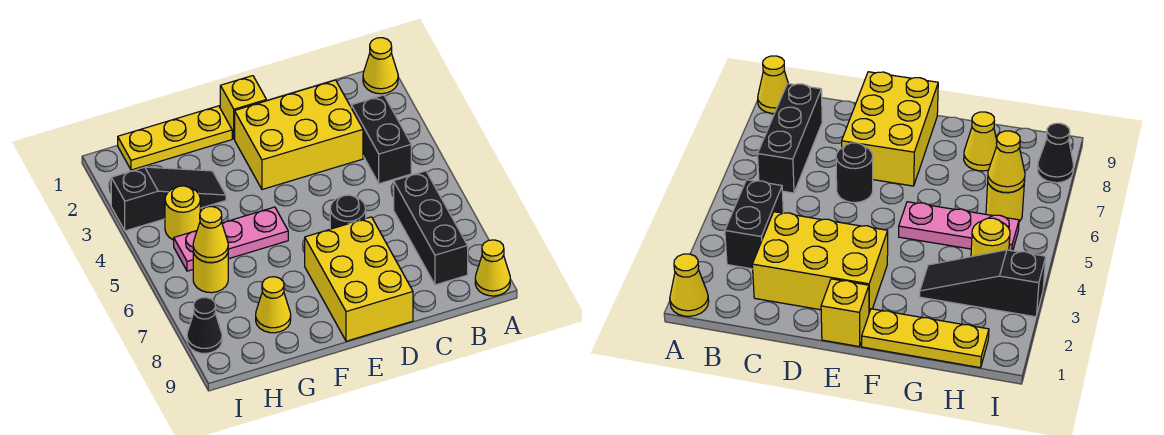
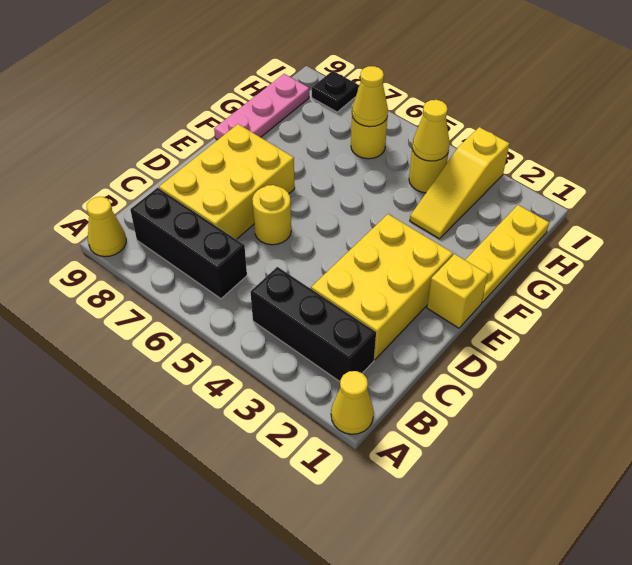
black 1x2 brick [351,95,411,184] -> black 1x3 brick [251,267,376,382]
black 1x1 round brick [330,195,366,229] -> yellow 1x1 round brick [252,185,291,245]
yellow 2x3 brick [305,217,413,341] -> yellow 2x3 brick turned to [159,124,295,239]
pink 1x3 plate [174,207,288,271] -> pink 1x3 plate moved to [214,74,309,140]
black 1x3 slope [111,167,226,231] -> yellow 1x3 slope [410,127,509,239]
yellow 1x1 cone [256,277,291,333] -> yellow 1x1 cone moved to [412,100,450,161]
black 1x1 cone [187,297,222,353] -> black 1x1 plate [312,71,358,112]

